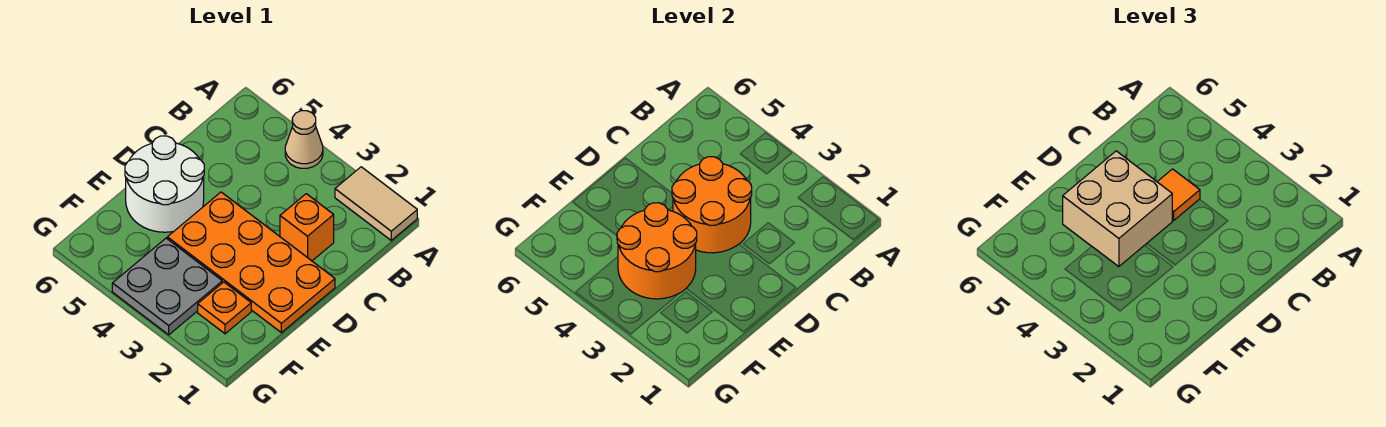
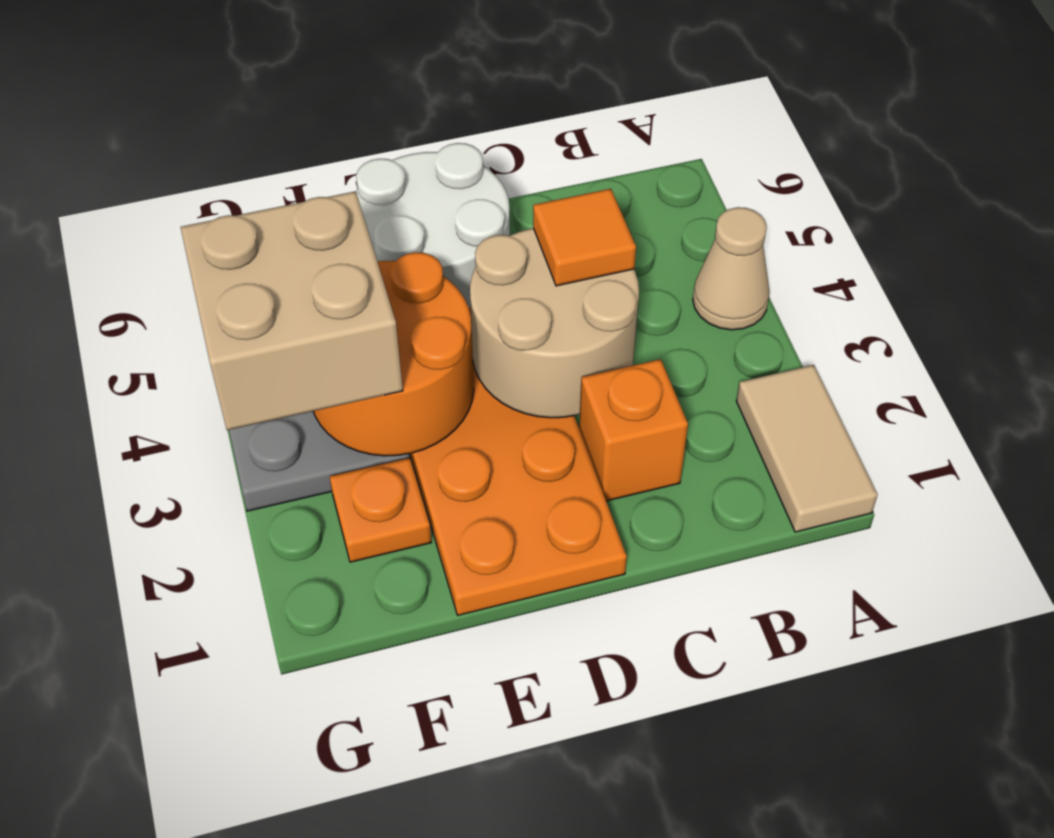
orange 2x2 round brick [672,157,752,253] -> tan 2x2 round brick [470,228,639,418]
tan 2x2 brick [1063,151,1172,267] -> tan 2x2 brick moved to [181,191,403,430]

